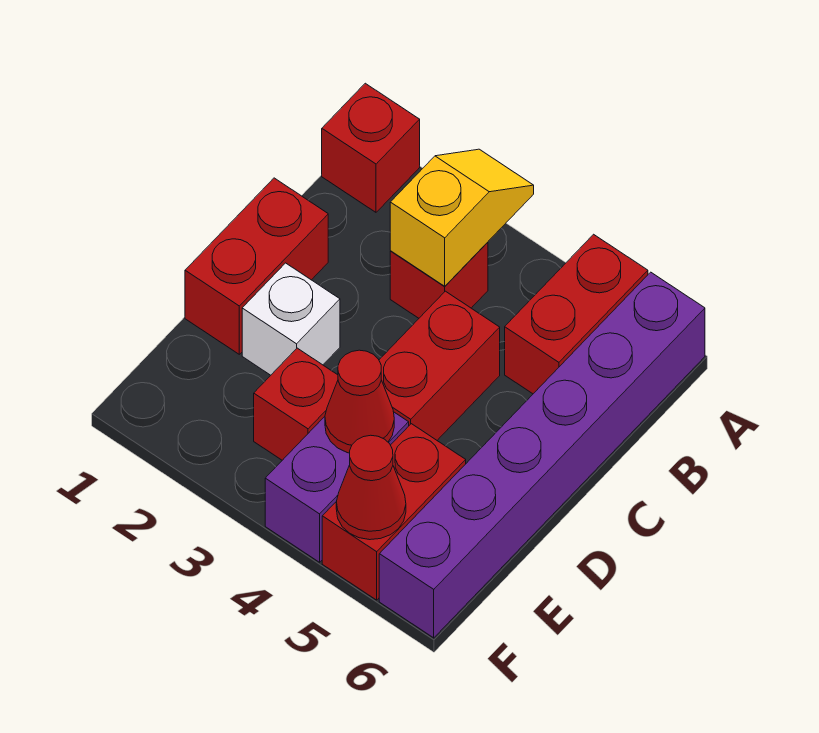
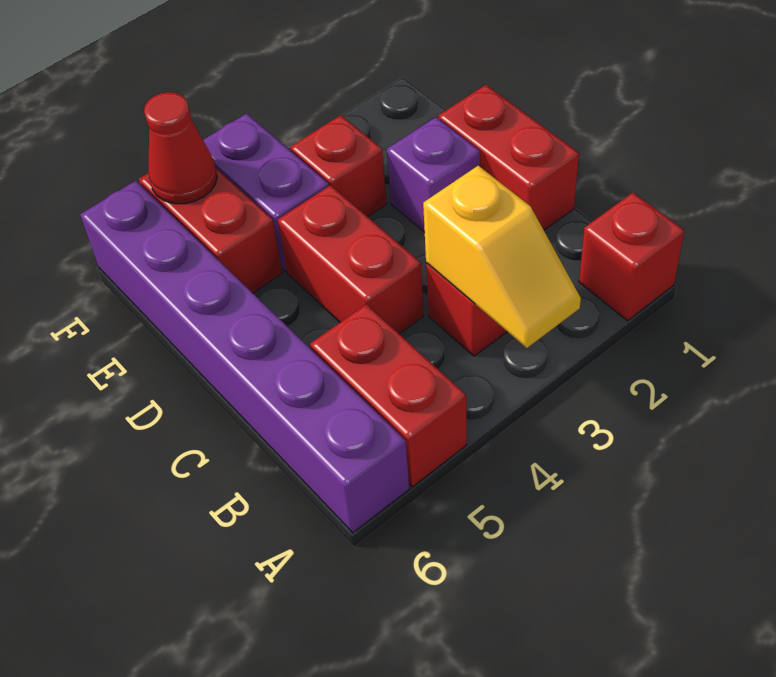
white 1x1 brick [242,263,340,375] -> purple 1x1 brick [387,117,480,232]
red 1x1 cone [325,350,394,453] -> none

